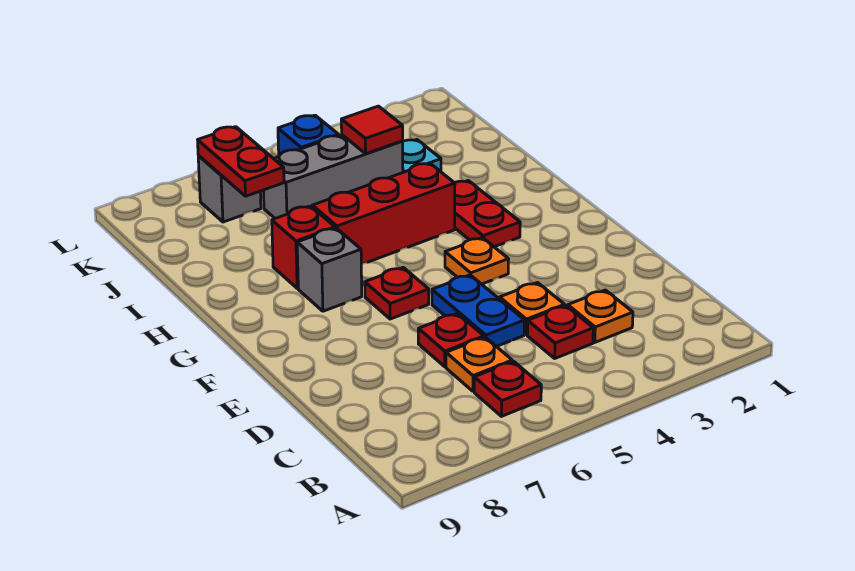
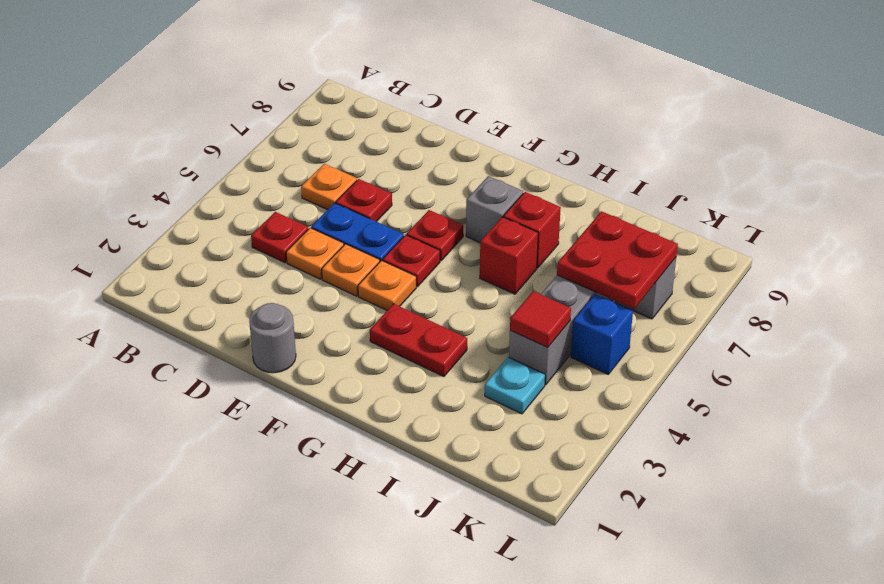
red 1x1 plate [474,361,541,416] -> red 1x1 plate moved to [383,235,440,287]
orange 1x1 plate [568,290,633,342] -> orange 1x1 plate moved to [322,244,380,296]
none -> grey 1x1 round brick [249,303,296,373]
red 1x3 brick [312,163,455,264] -> red 1x1 brick [480,217,538,294]
red 1x2 plate [198,127,284,196] -> red 2x2 plate [557,211,678,309]

